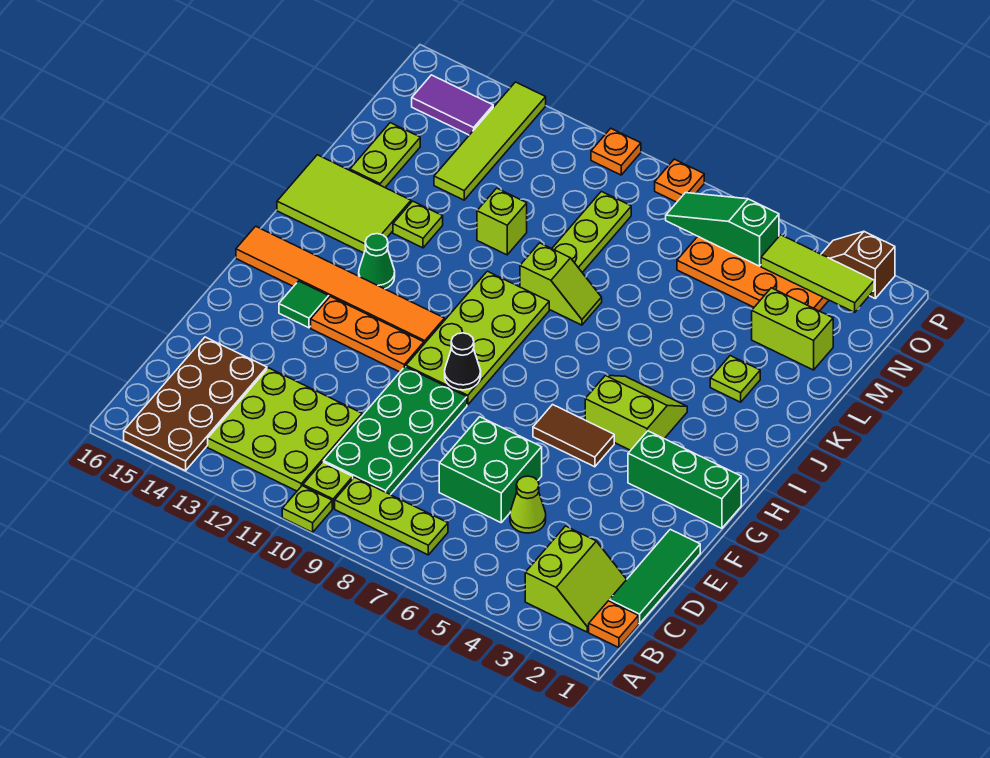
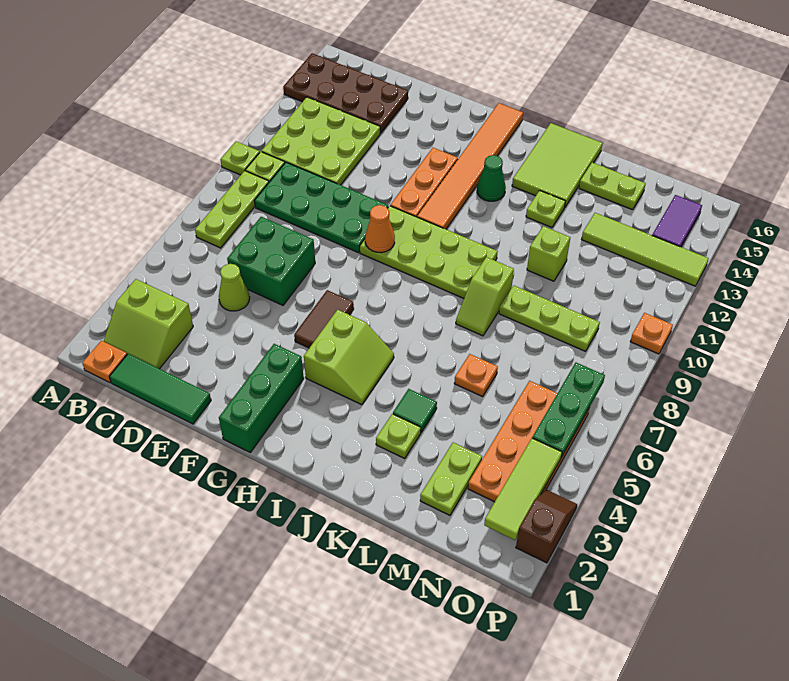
black 1x1 cone [445,333,481,390] -> orange 1x1 cone [365,205,395,253]
green 1x1 tile [279,281,329,328] -> green 1x1 tile moved to [393,389,437,432]
lime 1x2 brick [752,288,833,370] -> lime 1x2 plate [420,443,482,515]
green 1x3 slope [666,193,779,266] -> green 1x3 plate [532,363,605,457]
orange 1x1 plate [655,159,704,202] -> orange 1x1 plate moved to [454,354,498,397]

